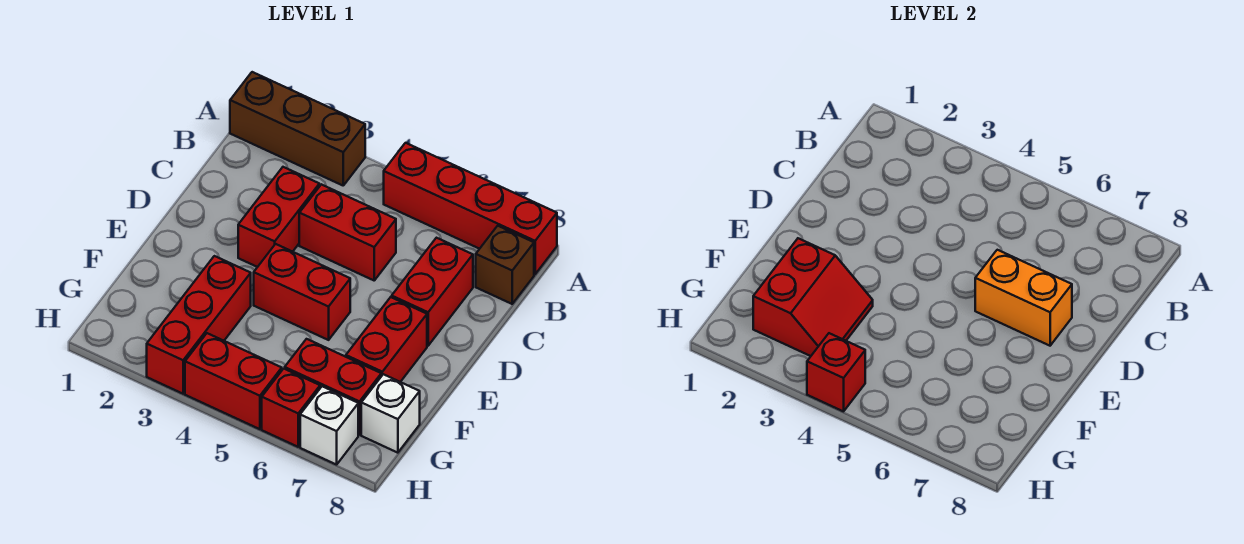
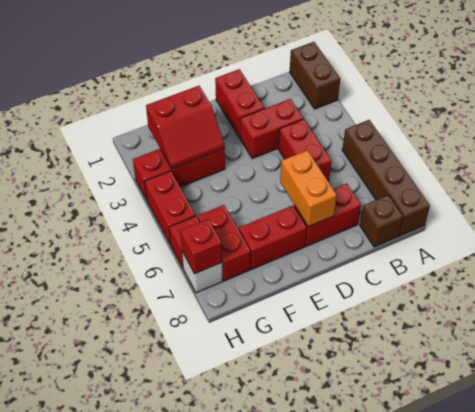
brown 1x3 brick [230,72,365,185] -> brown 1x2 brick [290,42,340,109]
red 1x4 brick [384,143,557,274] -> brown 1x4 brick [342,120,430,236]
red 1x2 brick [254,244,350,340] -> red 1x2 brick moved to [215,69,264,138]
white 1x1 brick [361,374,420,453] -> none
red 1x1 brick [807,333,865,411] -> red 1x1 brick moved to [180,219,222,274]

